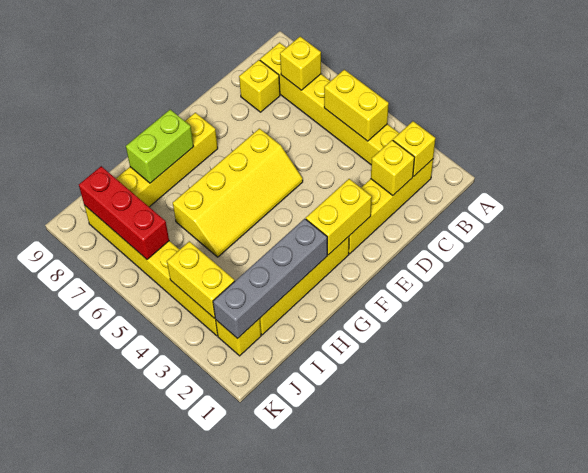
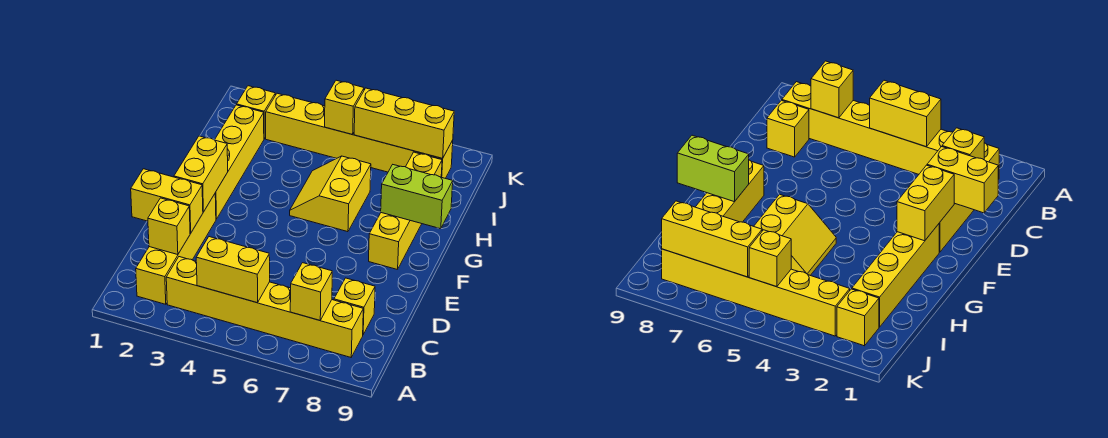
yellow 1x1 brick [393,121,435,176] -> yellow 1x1 brick moved to [325,80,364,135]
yellow 2x4 slope [173,129,303,257] -> yellow 2x2 slope [290,156,371,232]
grey 1x4 brick [213,219,327,339] -> none
lime 1x2 brick [126,110,194,183] -> lime 1x2 brick turned to [381,165,453,229]
yellow 1x2 brick [167,241,235,318] -> yellow 1x2 brick moved to [131,169,203,233]
red 1x3 brick [79,166,169,259] -> yellow 1x3 brick [354,88,454,158]

